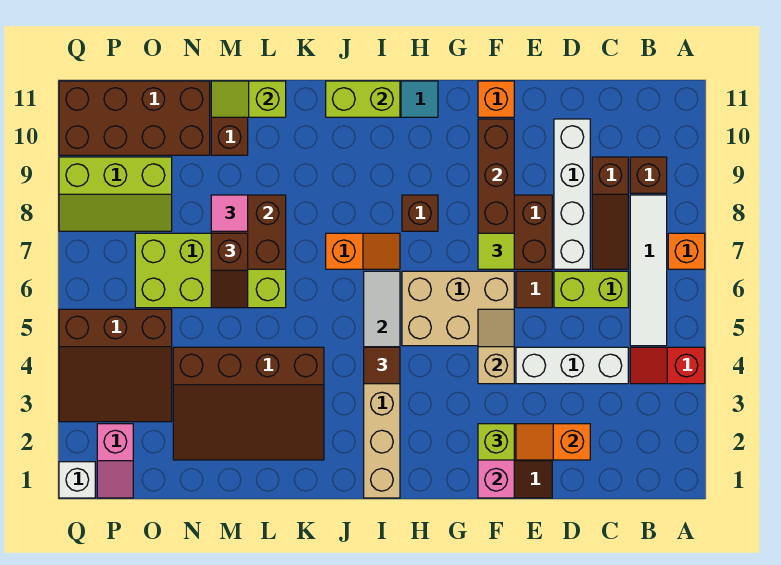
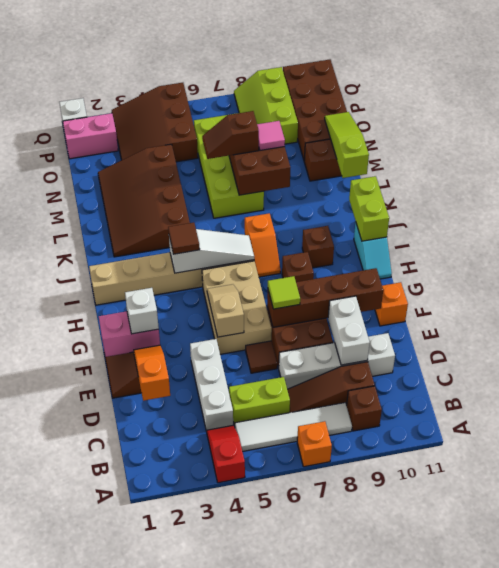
lime 1x2 brick [554,271,628,308] -> lime 1x2 brick turned to [229,377,290,426]
none -> white 1x2 brick [328,296,370,365]
lime 1x1 brick [478,424,514,460] -> white 1x1 brick [125,288,159,334]
tan 1x2 slope [478,309,514,384] -> tan 1x2 slope turned to [207,284,244,337]
none -> brown 1x1 brick [302,226,334,268]
lime 1x2 slope [211,81,286,117] -> lime 1x3 slope [325,112,369,178]
pink 1x2 slope [97,424,133,498] -> pink 1x2 brick [63,113,118,159]

